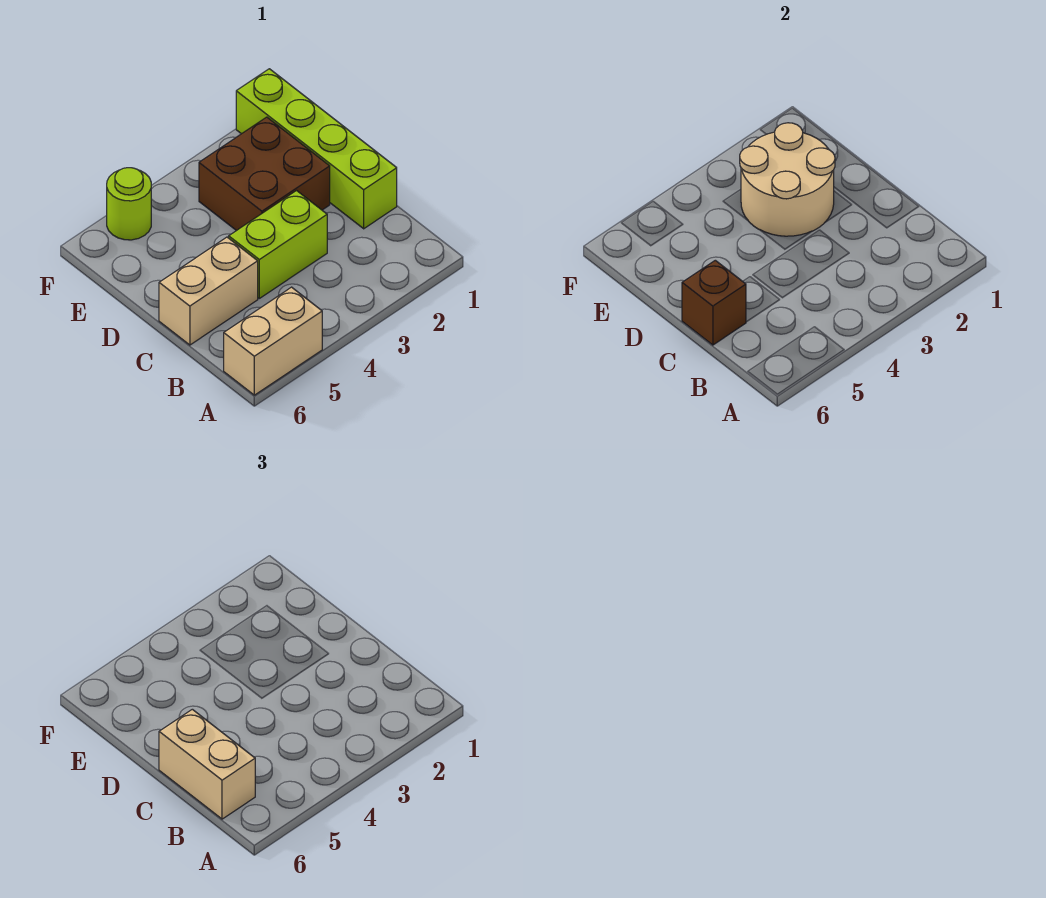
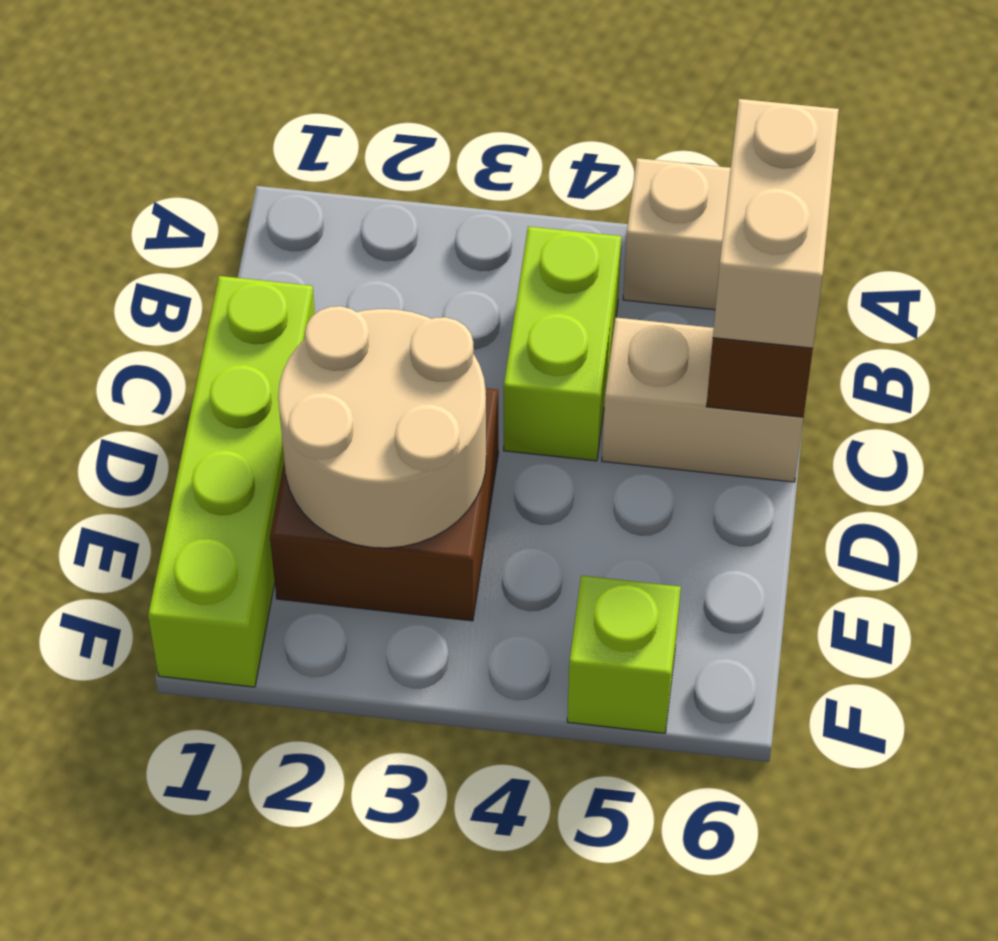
lime 1x2 brick [229,191,327,298] -> lime 1x2 brick turned to [504,227,621,461]
lime 1x1 round brick [107,168,151,240] -> lime 1x1 brick [567,576,681,733]

